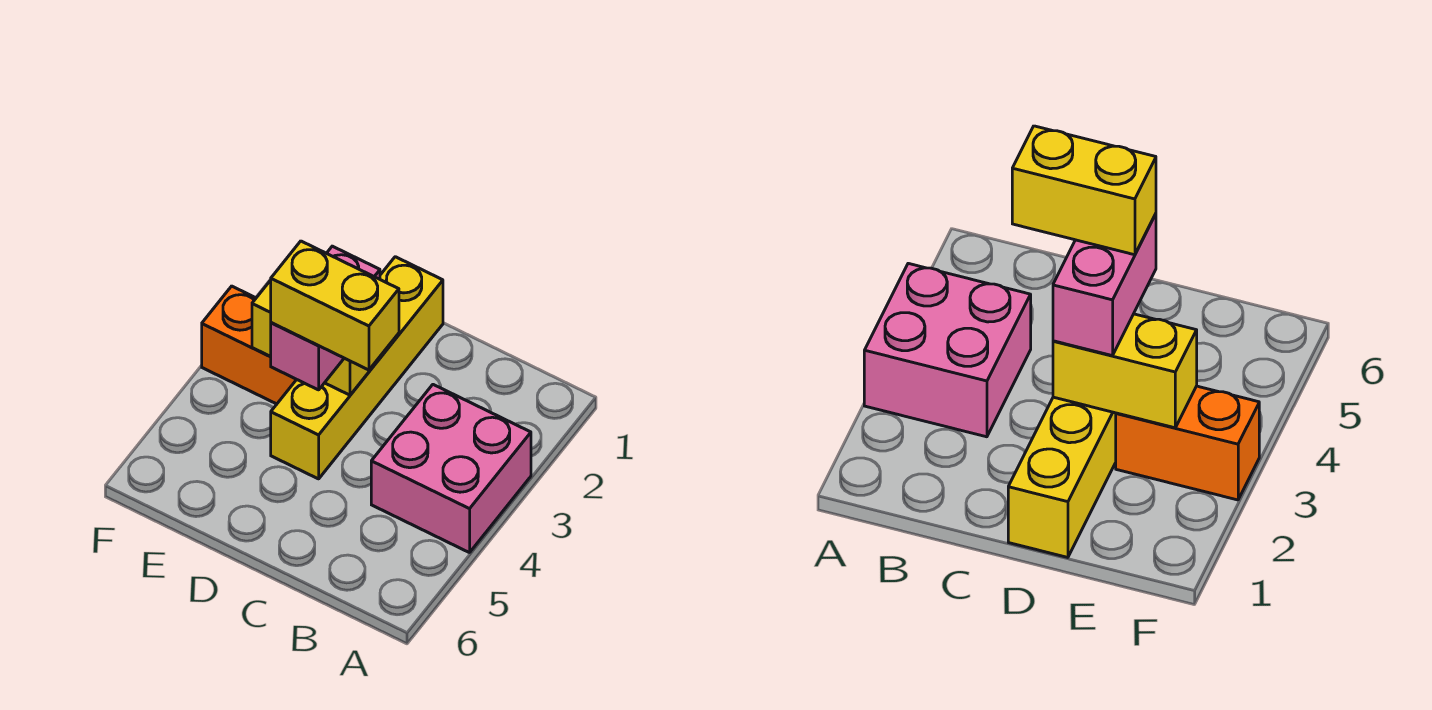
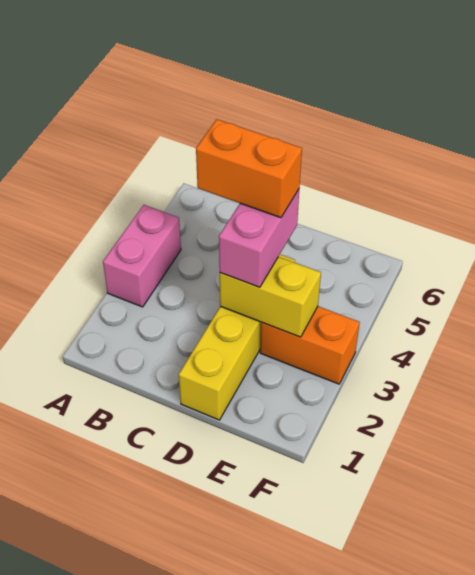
pink 2x2 brick [371,385,531,553] -> pink 1x2 brick [103,205,181,307]
yellow 1x2 brick [271,241,399,370] -> orange 1x2 brick [196,119,302,218]

